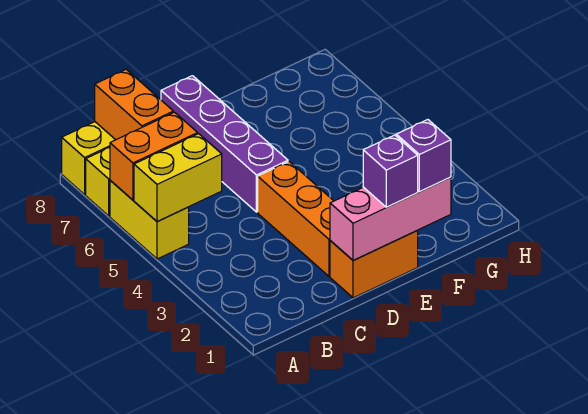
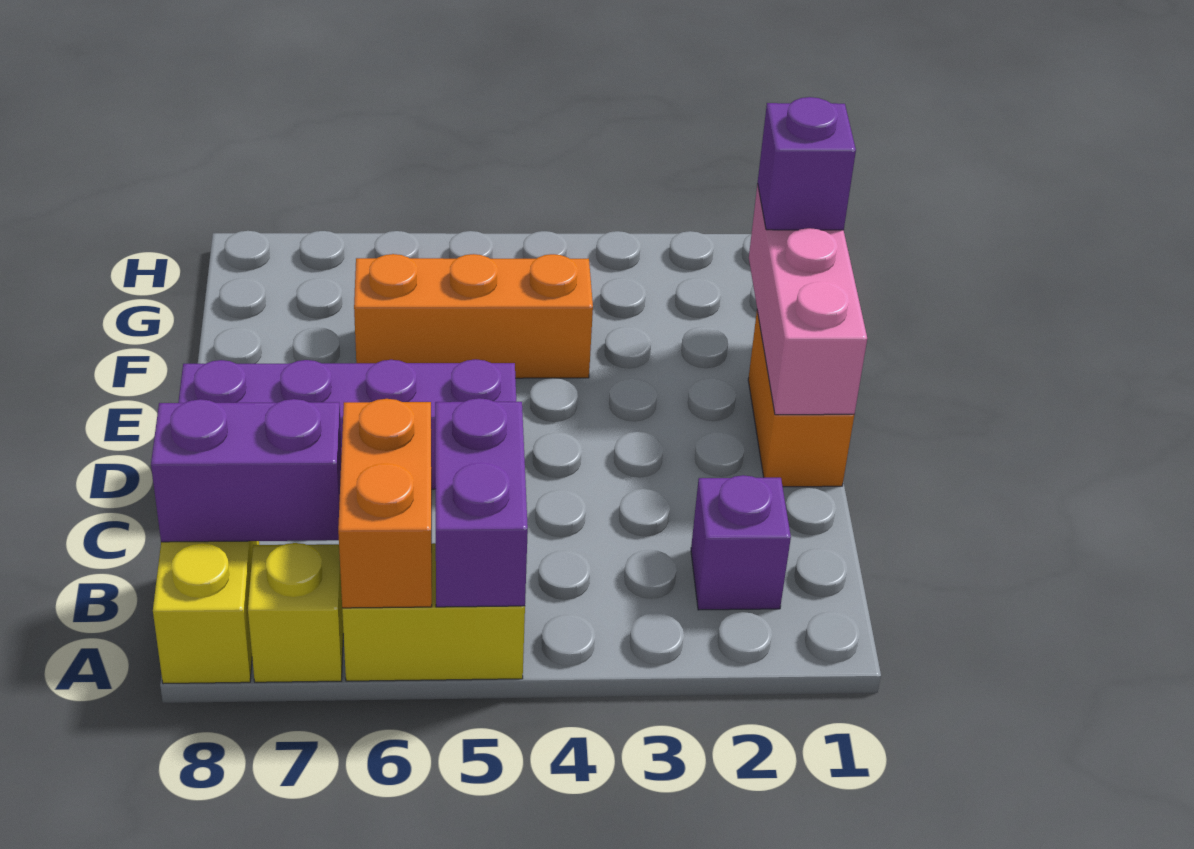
yellow 1x2 brick [134,134,222,222] -> purple 1x2 brick [435,398,528,607]
orange 1x2 brick [95,69,173,140] -> purple 1x2 brick [151,399,342,542]
orange 1x3 brick [258,162,333,276] -> orange 1x3 brick moved to [354,254,593,378]
purple 1x1 brick [363,135,418,207] -> purple 1x1 brick moved to [691,475,791,610]

